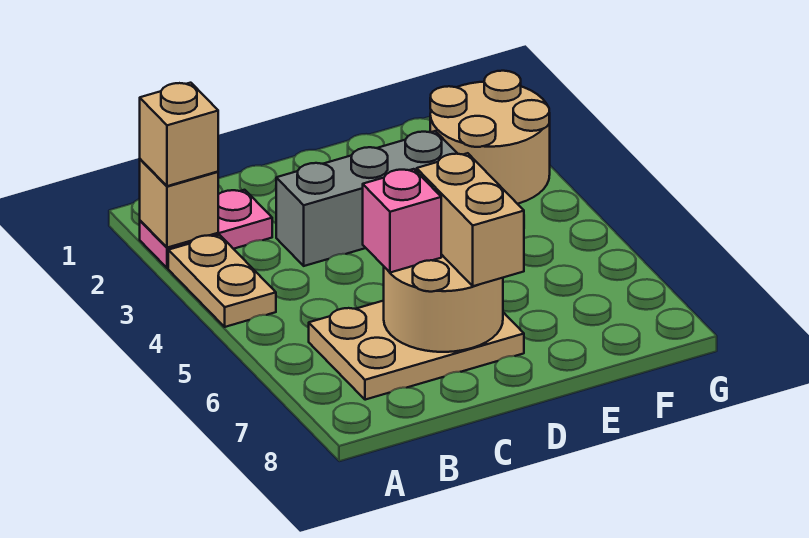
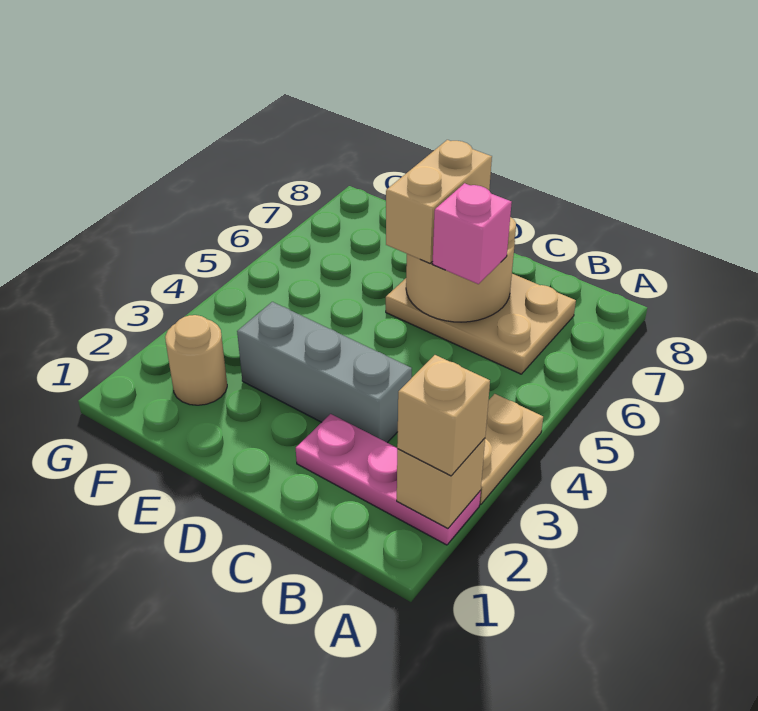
pink 1x2 plate [140,190,272,268] -> pink 1x3 plate [296,414,481,545]
tan 2x2 round brick [430,71,550,204] -> tan 1x1 round brick [165,315,227,405]

